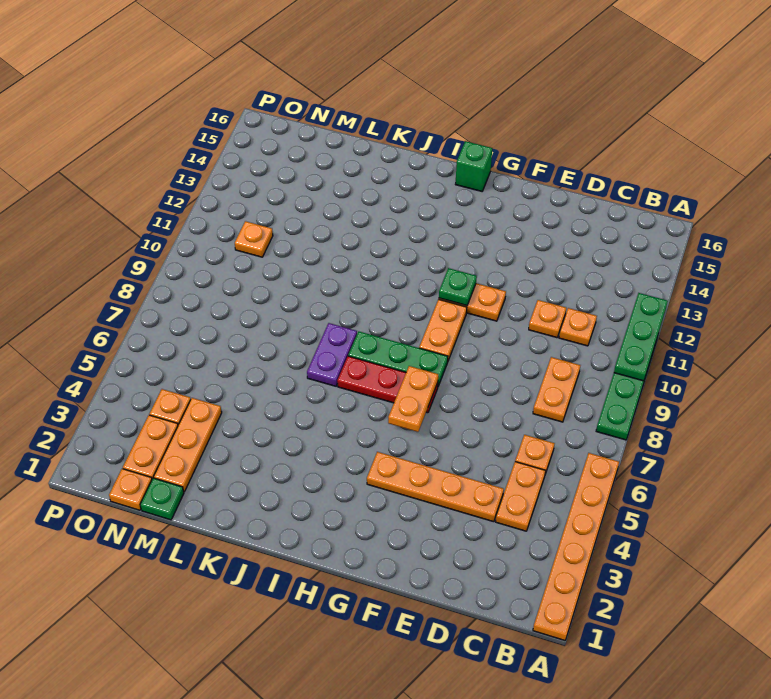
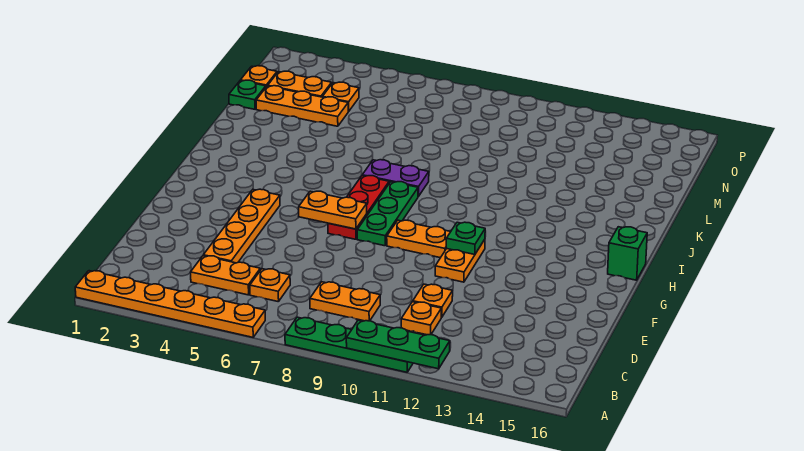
orange 1x1 plate [235,221,273,257] -> none

